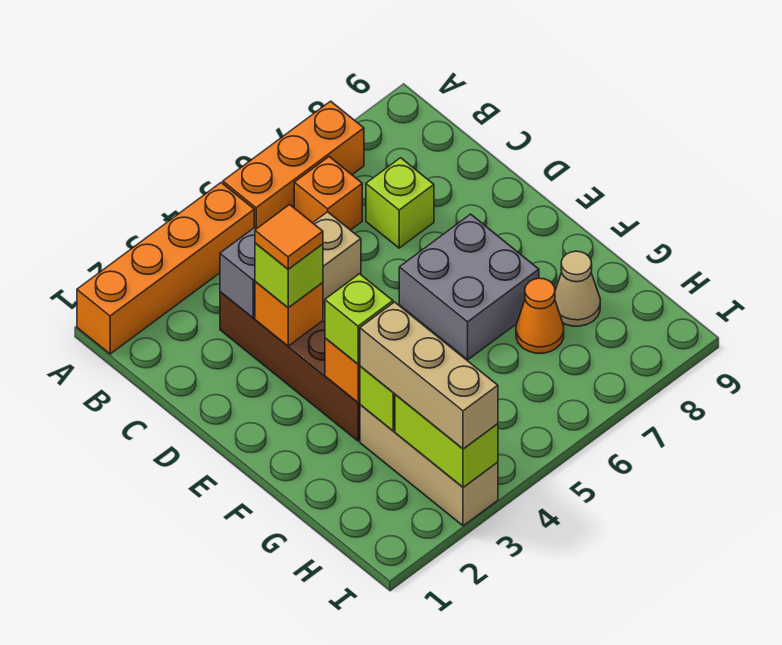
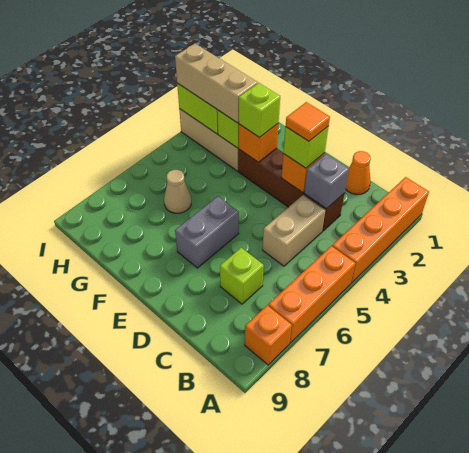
orange 1x1 brick [294,157,362,230] -> orange 1x1 brick moved to [245,305,292,365]
grey 2x2 brick [399,214,539,360] -> grey 1x2 brick [175,197,239,268]
orange 1x1 cone [516,278,564,353] -> orange 1x1 cone moved to [345,151,371,195]
tan 1x1 cone [555,251,600,326] -> tan 1x1 cone moved to [164,170,191,213]

